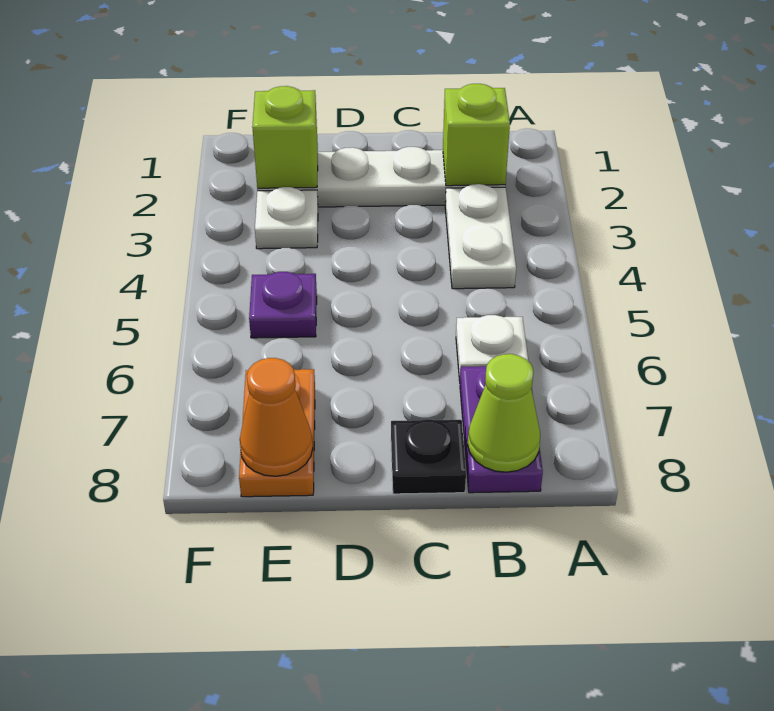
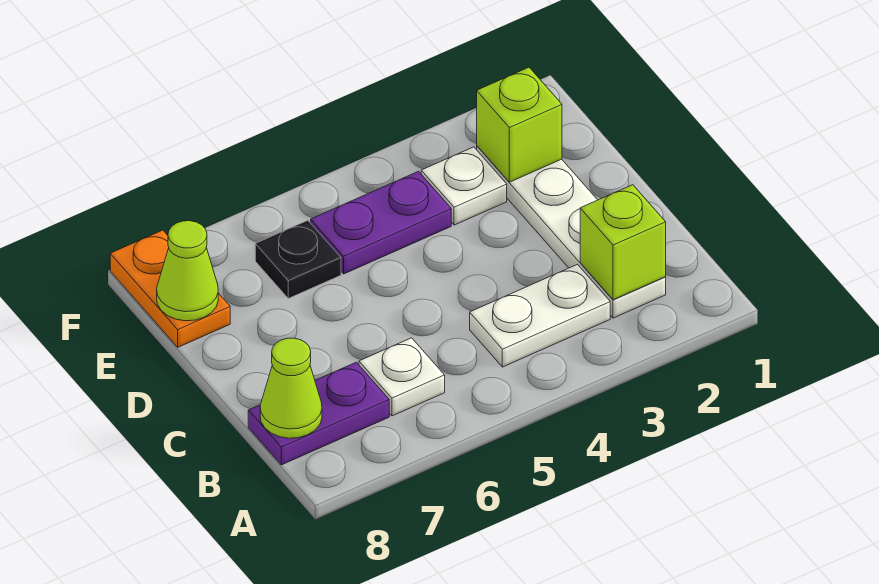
black 1x1 plate [391,419,466,494] -> black 1x1 plate moved to [255,220,341,298]
purple 1x1 plate [249,272,317,338] -> purple 1x2 plate [311,171,451,274]
orange 1x2 plate [239,369,315,497] -> orange 1x2 plate turned to [110,230,230,347]
orange 1x1 cone [240,358,313,476] -> lime 1x1 cone [157,221,218,321]

